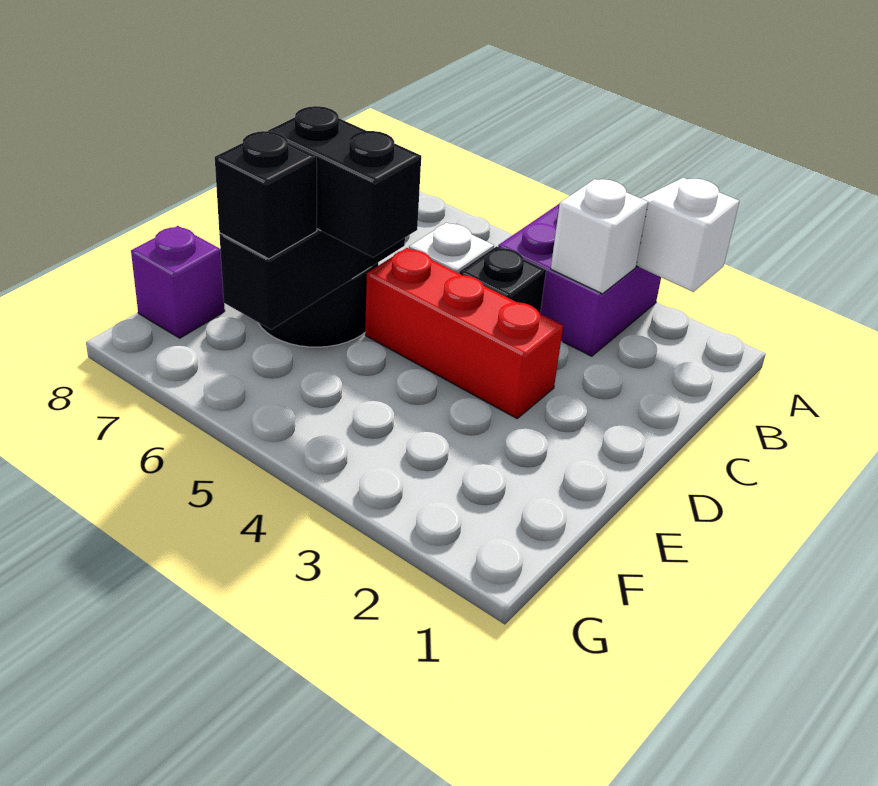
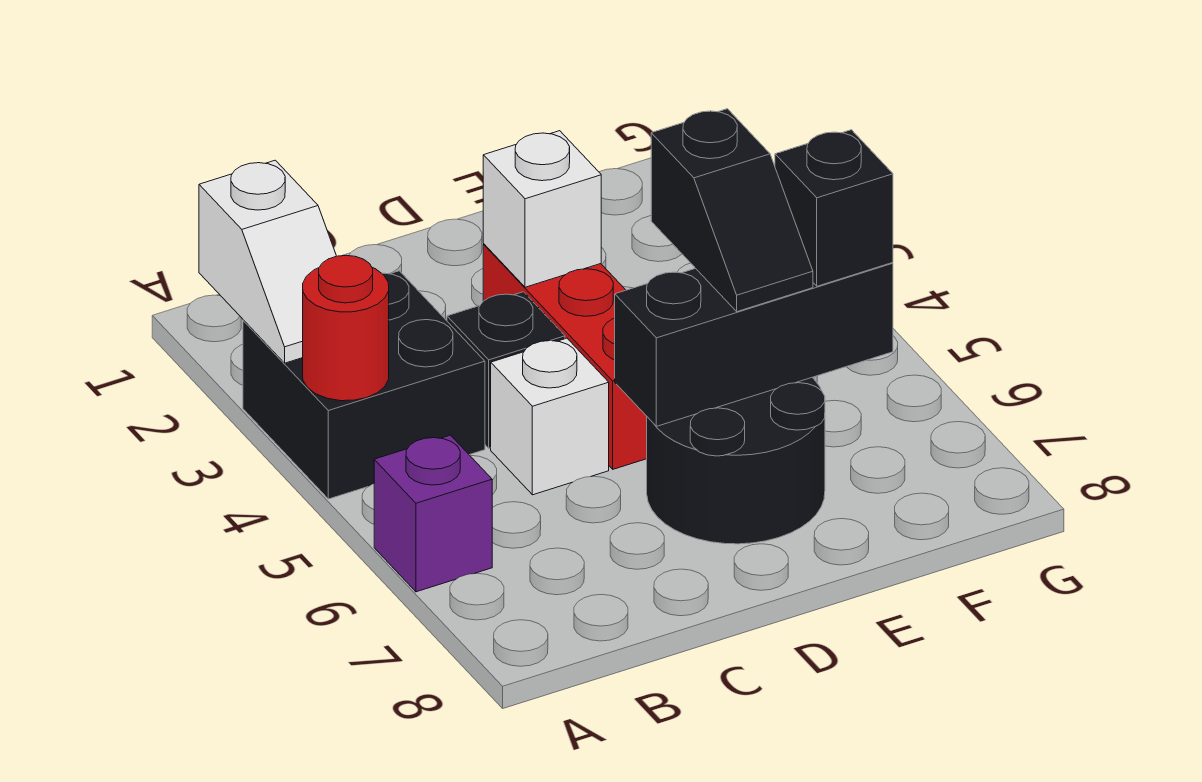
purple 2x2 brick [498,203,661,356] -> black 2x2 brick [243,271,485,499]
none -> red 1x1 round brick [303,255,389,401]
white 1x1 brick [551,179,648,294] -> white 1x1 brick moved to [483,131,601,287]
black 1x2 brick [268,106,421,257] -> black 1x2 slope [651,109,813,312]
purple 1x1 brick [131,226,225,338] -> purple 1x1 brick moved to [374,435,492,592]

